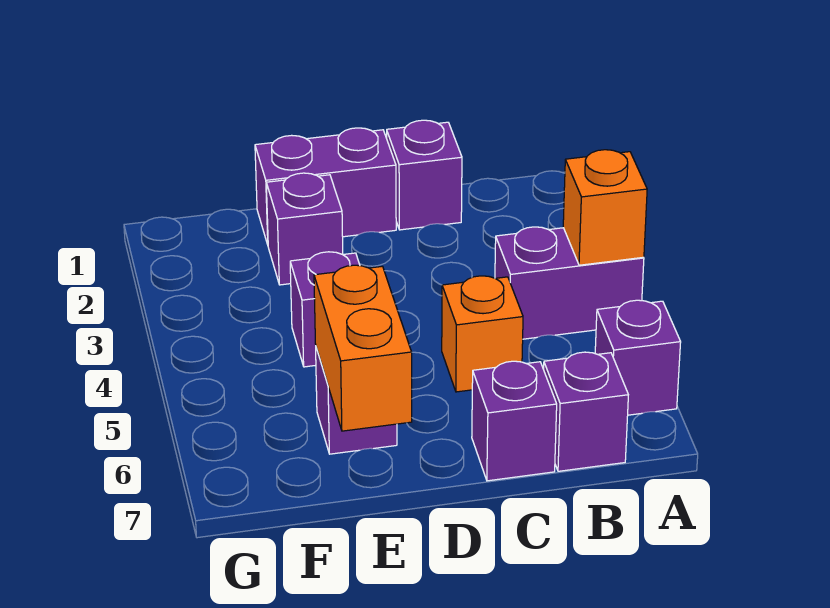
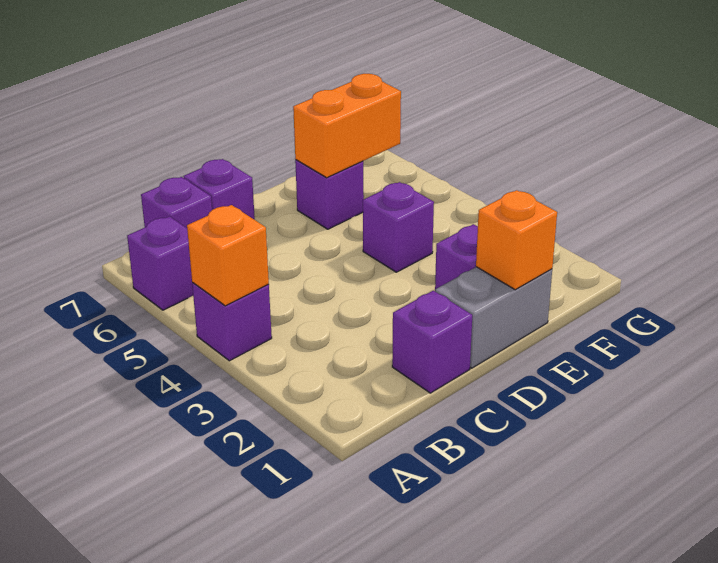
purple 1x2 brick [495,227,644,339] -> purple 1x1 brick [192,283,272,361]
orange 1x1 brick [442,276,523,392] -> orange 1x1 brick moved to [476,190,557,290]
purple 1x2 brick [255,128,396,244] -> grey 1x2 brick [435,267,552,368]
orange 1x2 brick [314,265,412,431] -> orange 1x2 brick turned to [293,74,401,178]

